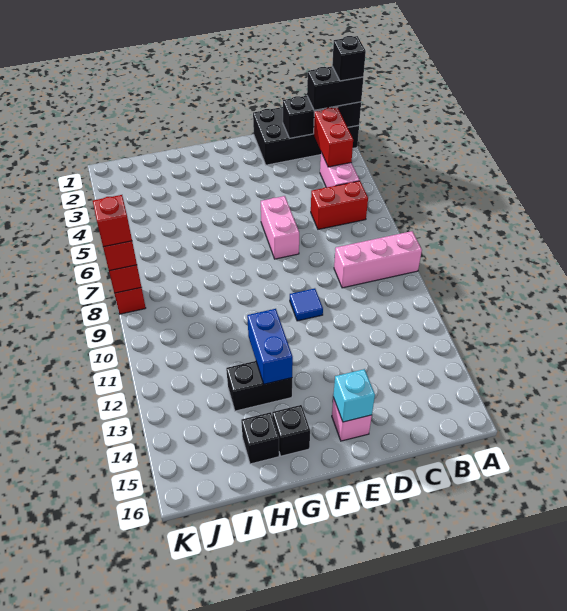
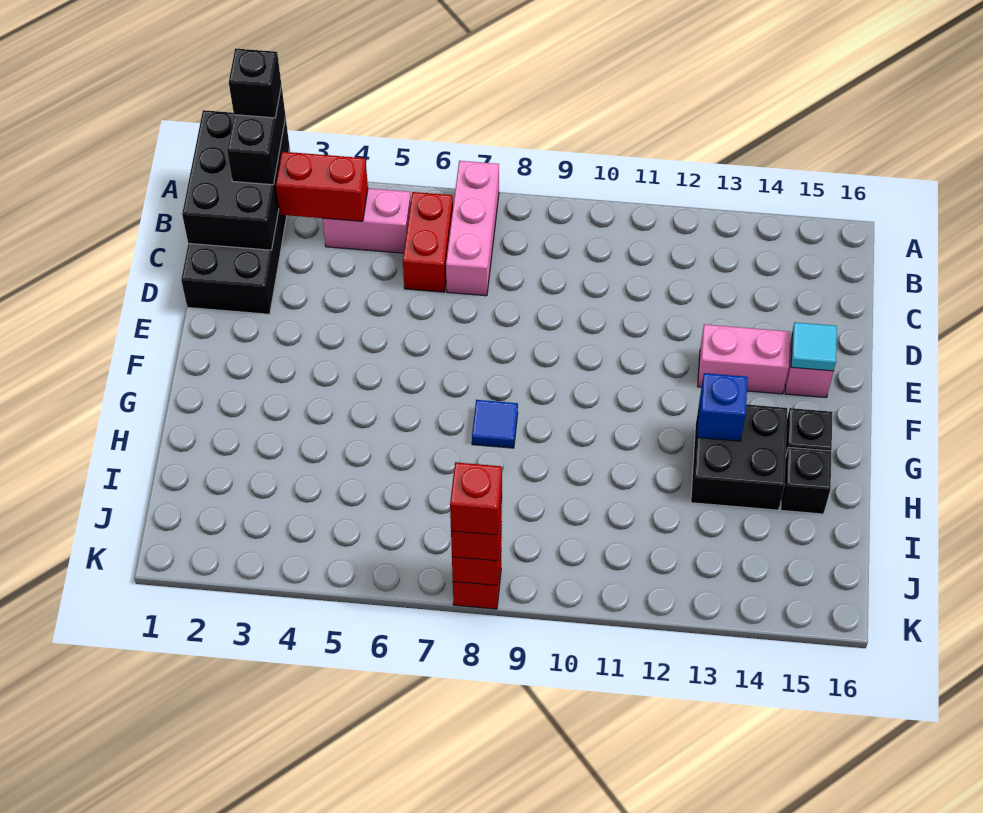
black 1x3 brick [283,96,361,138] -> black 2x3 brick [182,110,290,250]
pink 1x3 brick [334,231,422,288] -> pink 1x3 brick moved to [446,161,499,296]
pink 1x2 brick [261,196,299,259] -> pink 1x2 brick moved to [698,324,790,394]
blue 1x1 tile [290,288,323,321] -> blue 1x1 tile moved to [472,400,518,448]
cyan 1x1 brick [333,369,375,422] -> cyan 1x1 tile [791,322,837,371]
blue 1x2 brick [247,309,293,384] -> blue 1x1 brick [697,373,748,441]
black 1x2 brick [226,361,292,411] -> black 2x2 brick [691,404,787,510]

